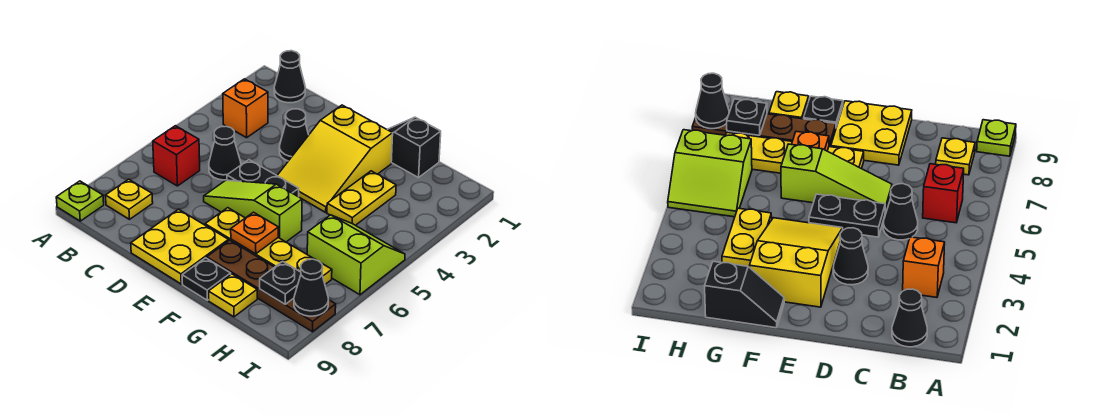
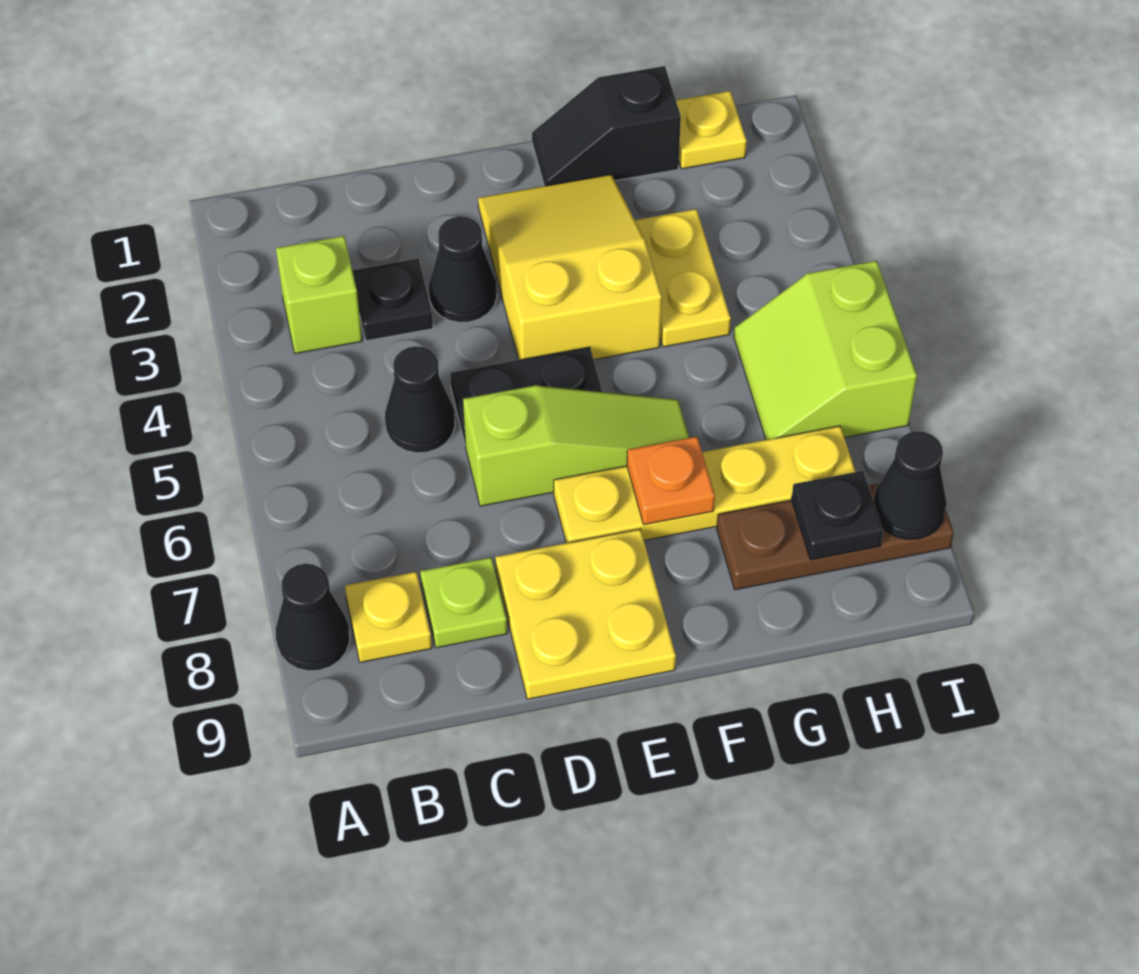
lime 1x1 plate [56,181,104,221] -> lime 1x1 plate moved to [420,557,507,648]
black 1x1 cone [274,51,305,103] -> black 1x1 cone moved to [276,564,350,671]
orange 1x1 brick [223,79,268,138] -> lime 1x1 brick [276,236,362,354]
red 1x1 brick [153,126,200,186] -> none
lime 1x3 slope [204,180,302,242] -> lime 1x3 slope turned to [463,385,689,506]
yellow 2x3 slope [277,105,393,212] -> yellow 2x3 slope turned to [478,174,662,360]
brown 1x4 plate [207,240,336,332] -> brown 1x3 plate [717,484,954,590]
black 1x1 plate [182,258,231,300] -> black 1x1 plate moved to [352,258,433,341]
yellow 1x1 plate [208,274,257,317] -> yellow 1x1 plate moved to [676,91,747,169]
lime 2x2 slope [307,215,405,295] -> lime 2x2 slope turned to [734,261,917,440]

